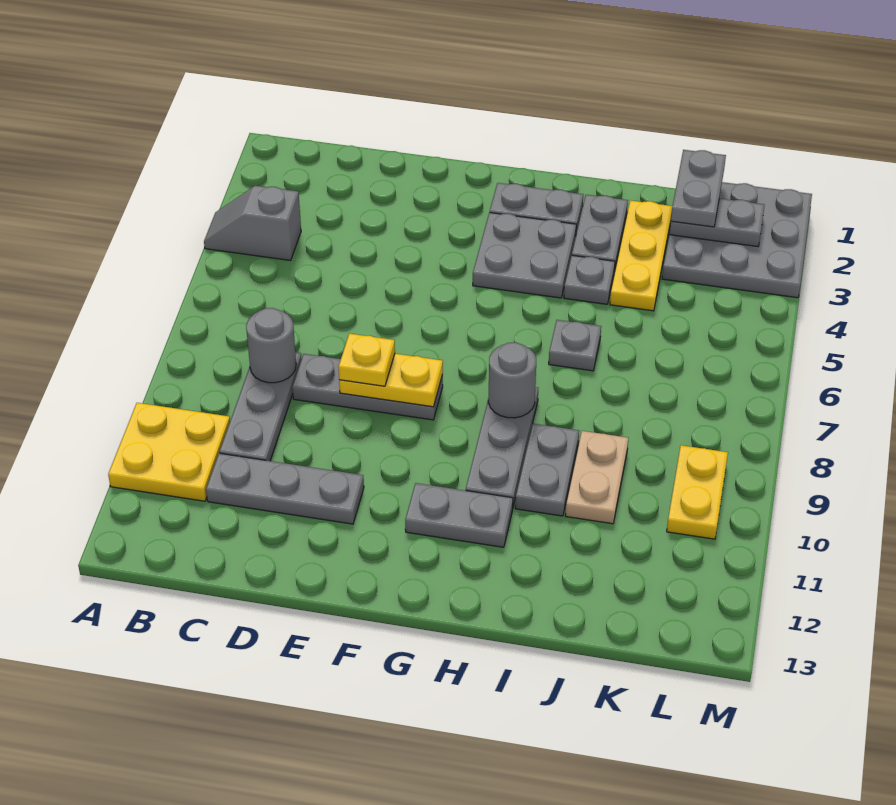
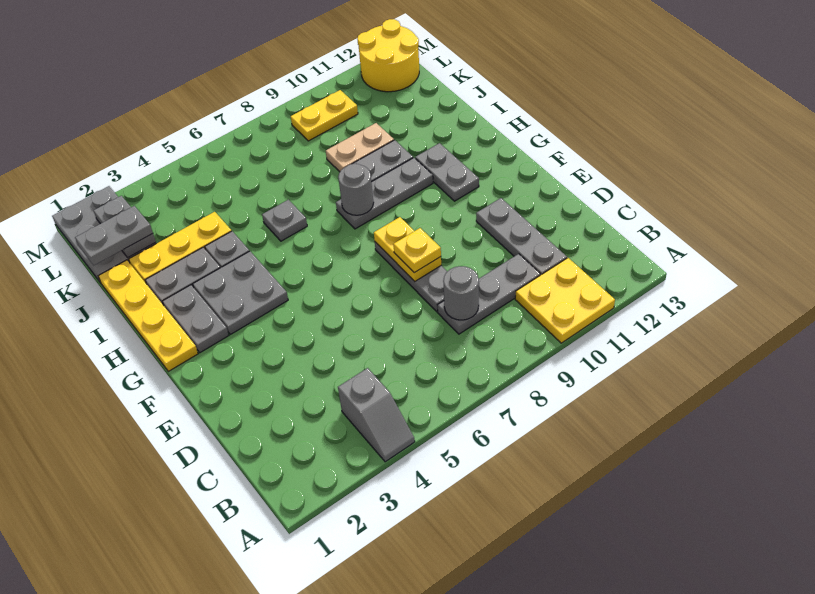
none -> yellow 1x4 plate [98,260,198,371]
grey 3x3 plate [662,182,812,298] -> grey 2x3 plate [52,186,156,283]
none -> yellow 2x2 round brick [357,19,419,92]

